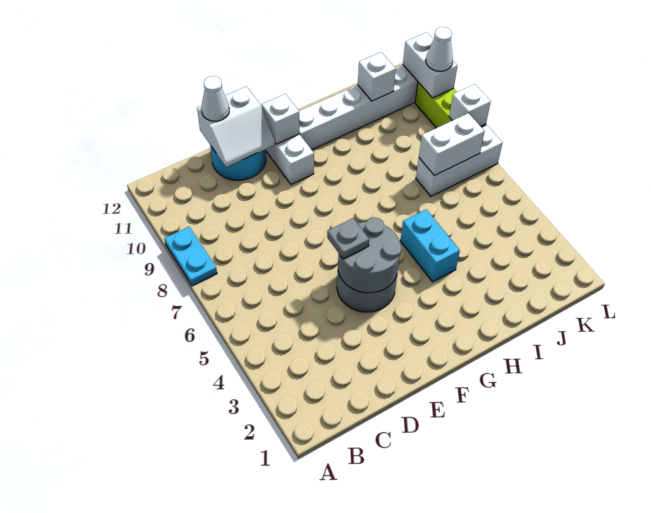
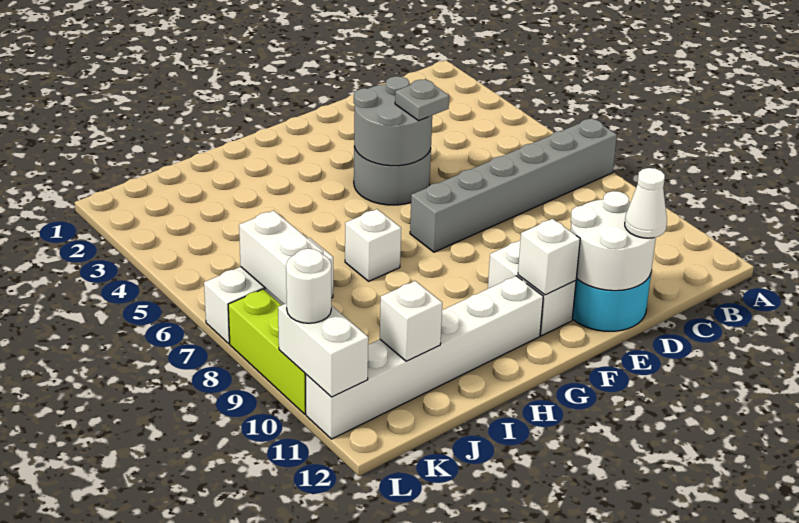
none -> grey 1x6 brick [410,118,617,252]
cyan 1x2 plate [164,227,217,286] -> none
white 2x2 slope [197,86,275,167] -> white 2x2 round brick [571,191,656,291]
cyan 1x2 brick [400,209,460,282] -> none
white 1x2 brick [419,113,485,175] -> white 1x2 brick turned to [239,210,323,304]
white 1x1 brick [449,84,491,126] -> white 1x1 brick moved to [345,209,401,281]
white 1x1 cone [426,27,453,71] -> white 1x1 round brick [286,249,331,323]

